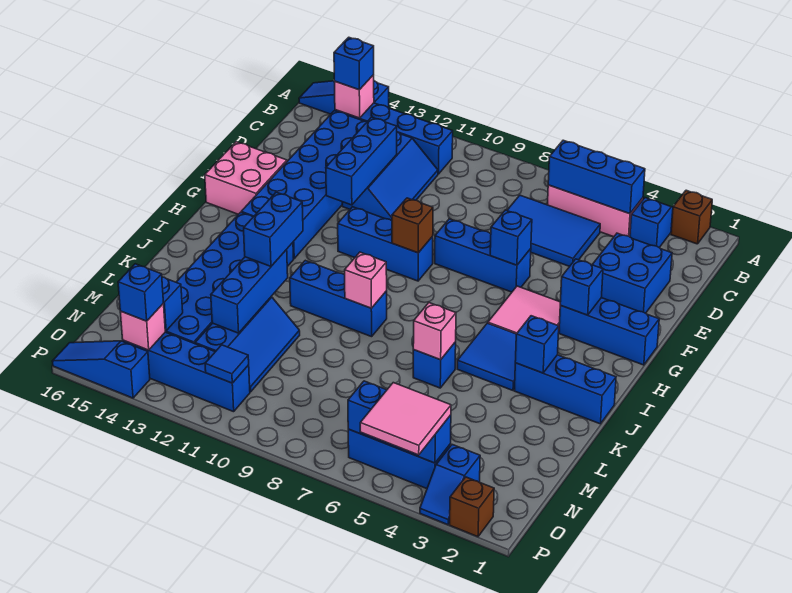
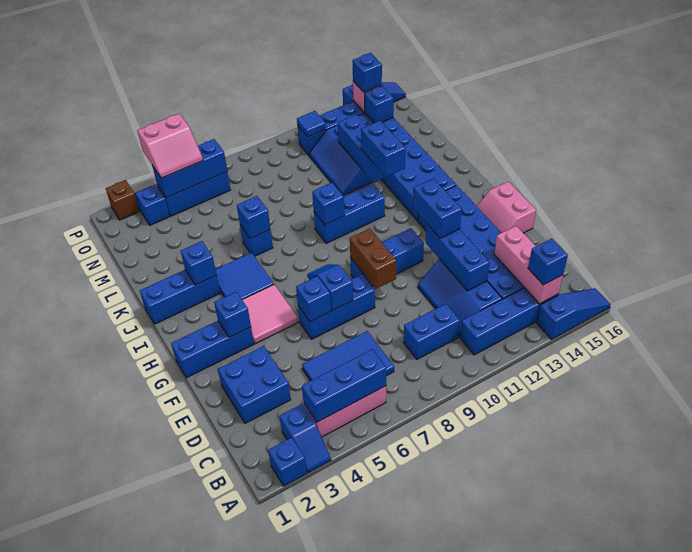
brown 1x1 brick [671,190,712,244] -> blue 1x1 brick [268,437,307,486]
pink 1x1 brick [334,75,374,118] -> pink 1x3 brick [494,226,563,304]
none -> blue 1x2 brick [404,304,460,359]
none -> blue 1x2 slope [307,264,353,311]
none -> blue 1x2 brick [413,178,462,238]
pink 2x2 brick [205,142,287,214] -> pink 2x2 slope [477,181,536,233]
brown 1x1 brick [392,198,433,253] -> brown 1x2 brick [350,228,396,289]
pink 1x1 brick [345,252,387,308] -> blue 1x1 brick [312,183,345,225]
pink 1x1 brick [413,303,456,360] -> blue 1x1 brick [237,196,270,239]
pink 2x2 tile [360,383,451,455] -> pink 2x2 slope [137,114,203,178]

